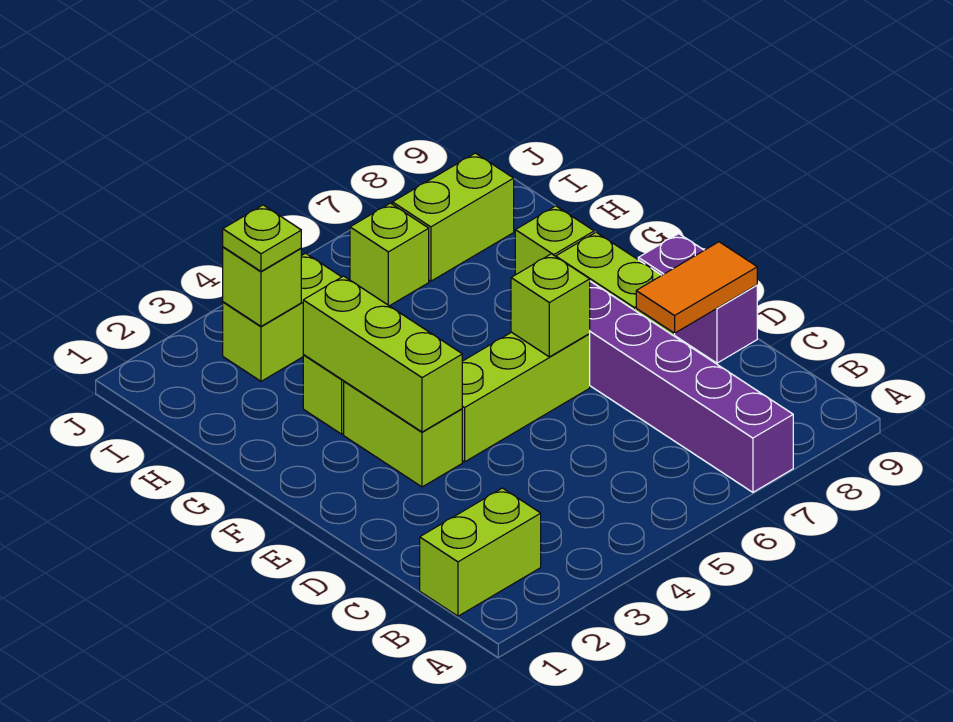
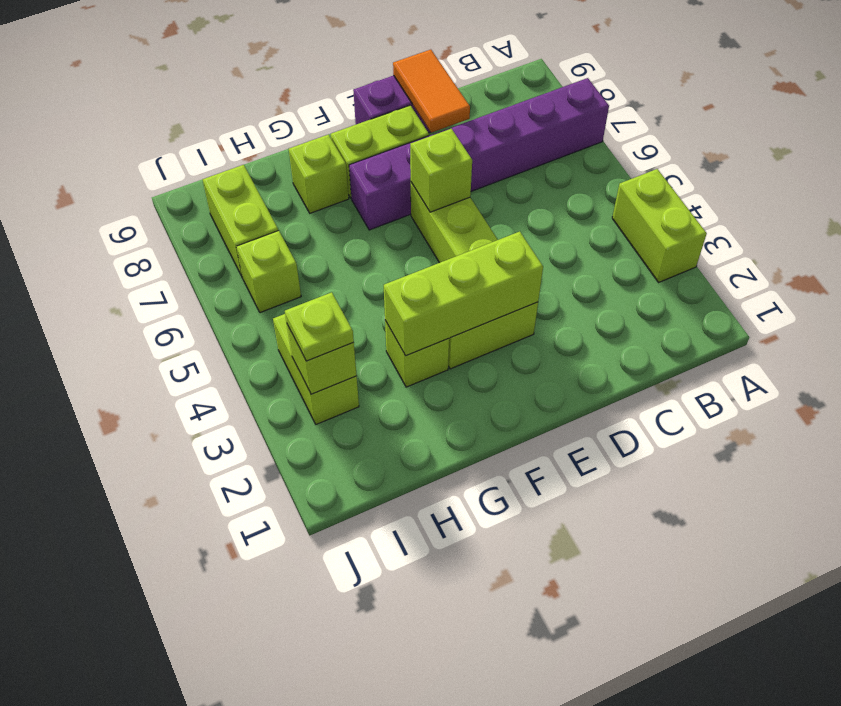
lime 1x2 brick [420,488,541,616] -> lime 1x2 brick moved to [612,169,707,282]

